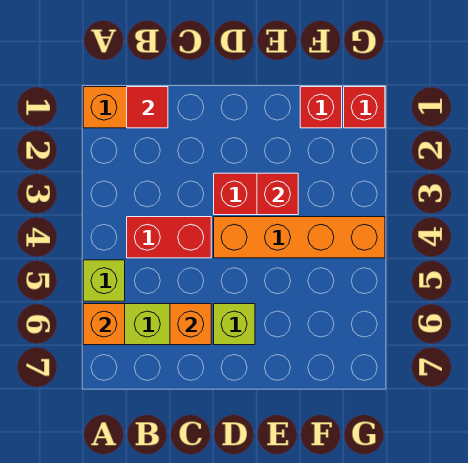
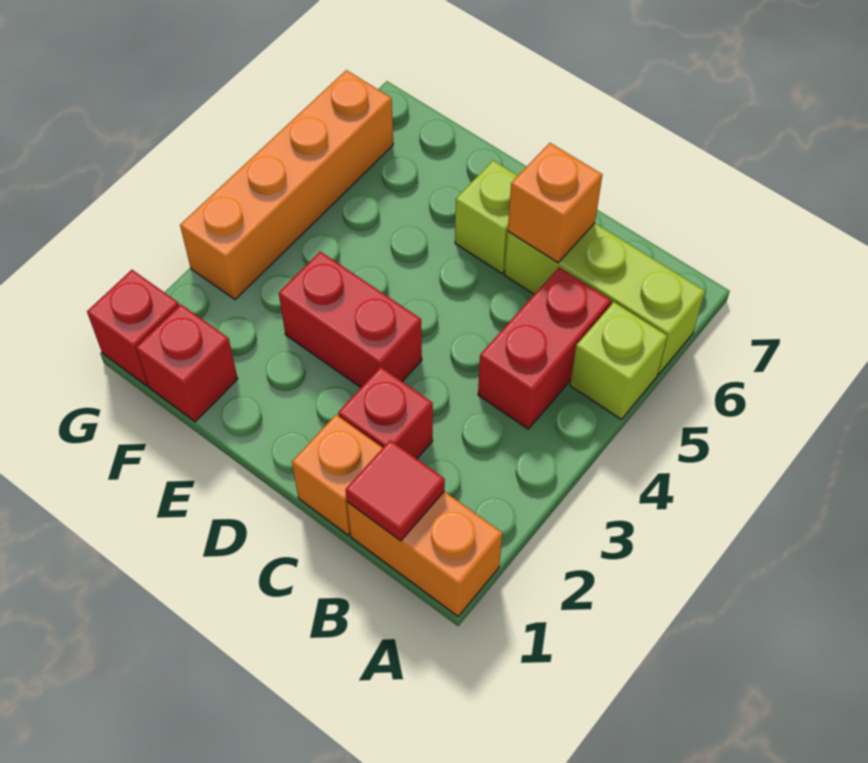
orange 1x1 brick [83,304,125,345] -> orange 1x1 brick moved to [292,415,383,535]
red 1x2 brick [127,217,211,258] -> red 1x2 brick turned to [478,267,611,429]
orange 1x4 brick [214,217,385,258] -> orange 1x4 brick turned to [180,70,393,300]
red 1x1 brick [257,173,298,215] -> red 1x1 brick moved to [338,367,433,459]

